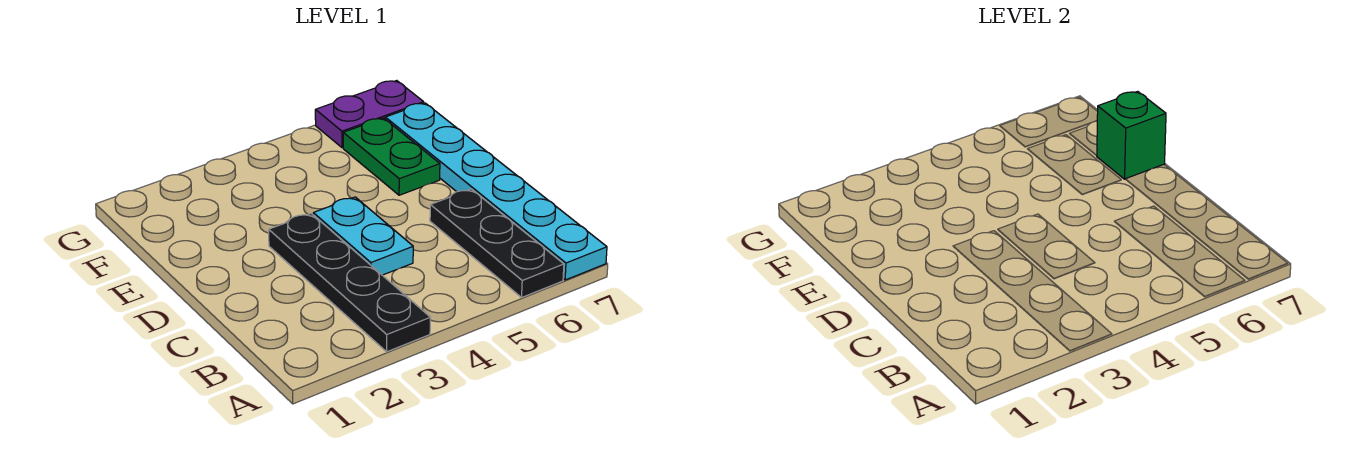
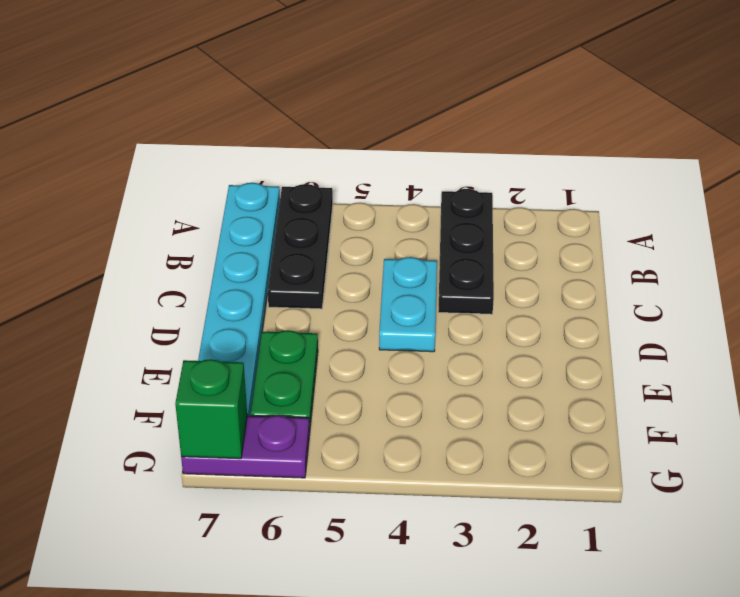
black 1x4 plate [269,214,430,352] -> black 1x3 plate [438,189,494,314]
green 1x1 brick [1097,91,1166,179] -> green 1x1 brick moved to [175,359,248,459]

